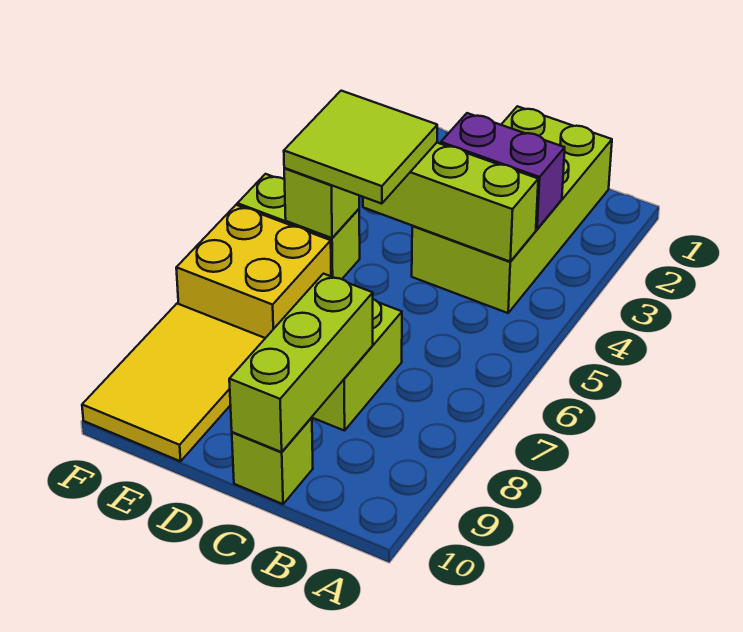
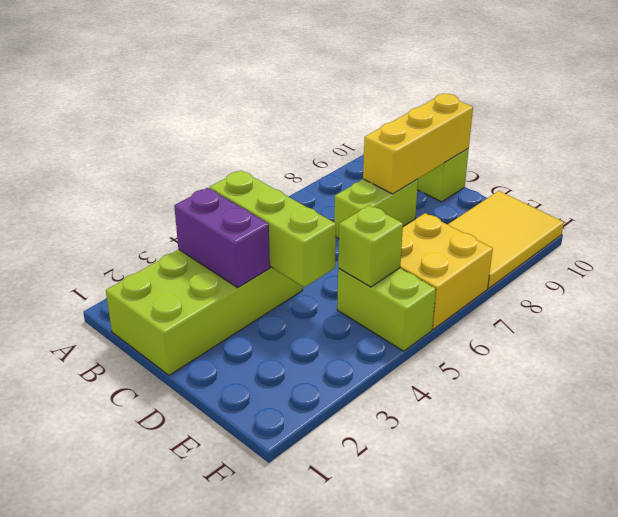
lime 1x3 brick [229,274,373,452] -> yellow 1x3 brick [363,94,473,194]
lime 2x2 tile [284,91,437,204] -> none

